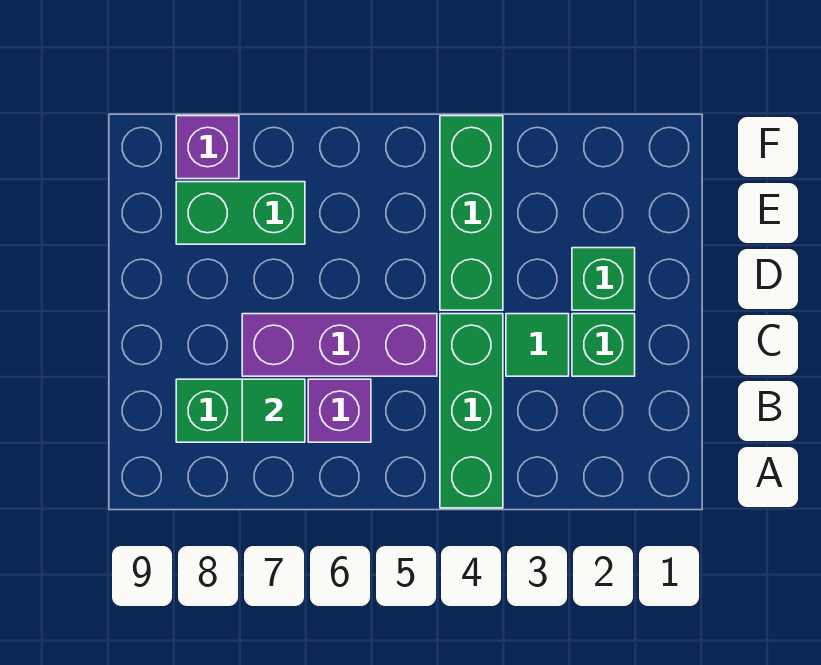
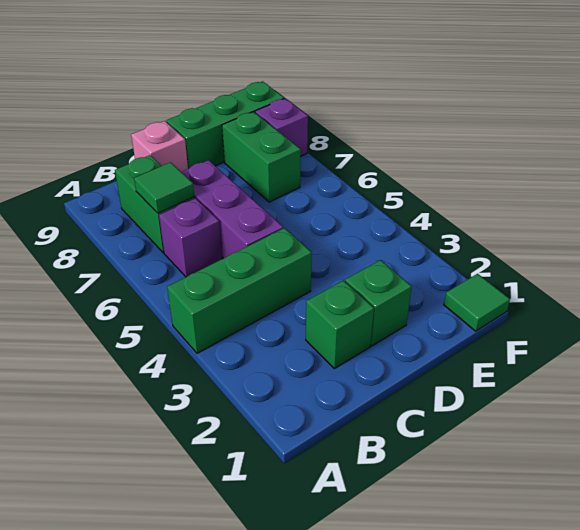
green 1x1 tile [506,314,569,376] -> green 1x1 tile moved to [444,274,510,331]
none -> pink 1x1 brick [131,121,188,172]
green 1x3 brick [440,116,503,310] -> green 1x3 brick moved to [166,81,284,169]

